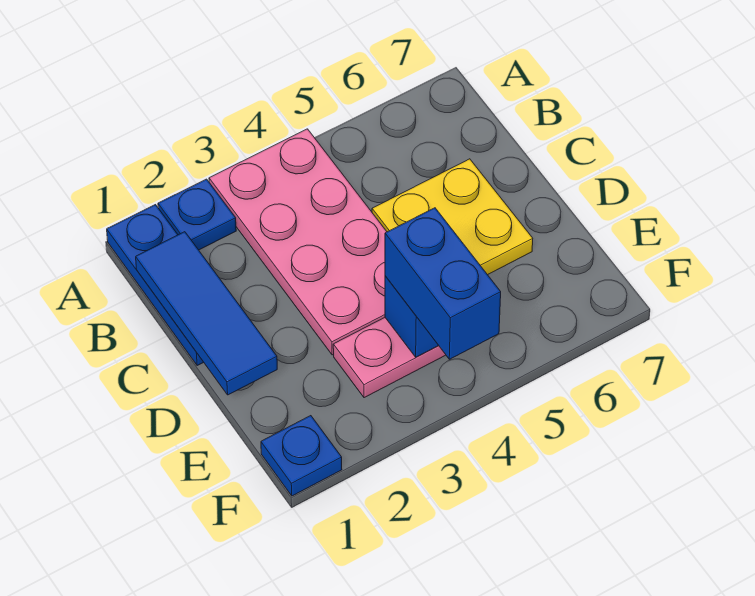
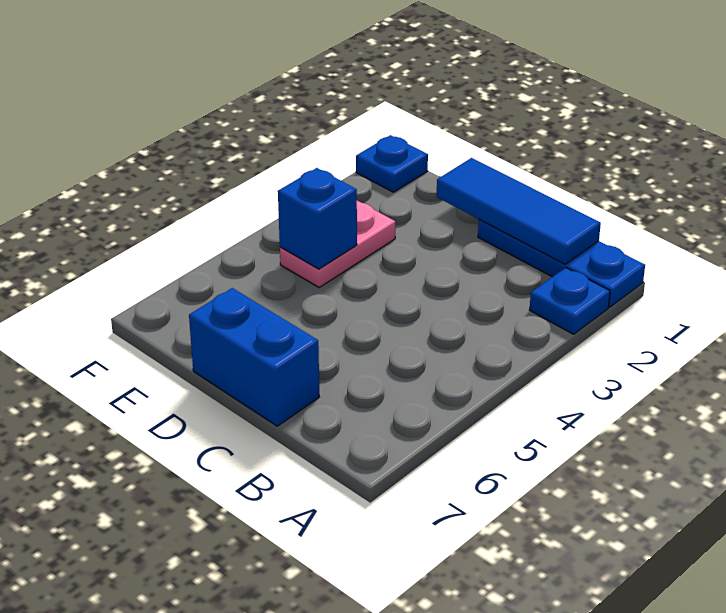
pink 2x4 plate [209,129,387,355] -> none
yellow 2x2 plate [372,159,533,275] -> none
blue 1x2 brick [385,208,501,359] -> blue 1x2 brick moved to [189,288,319,426]

